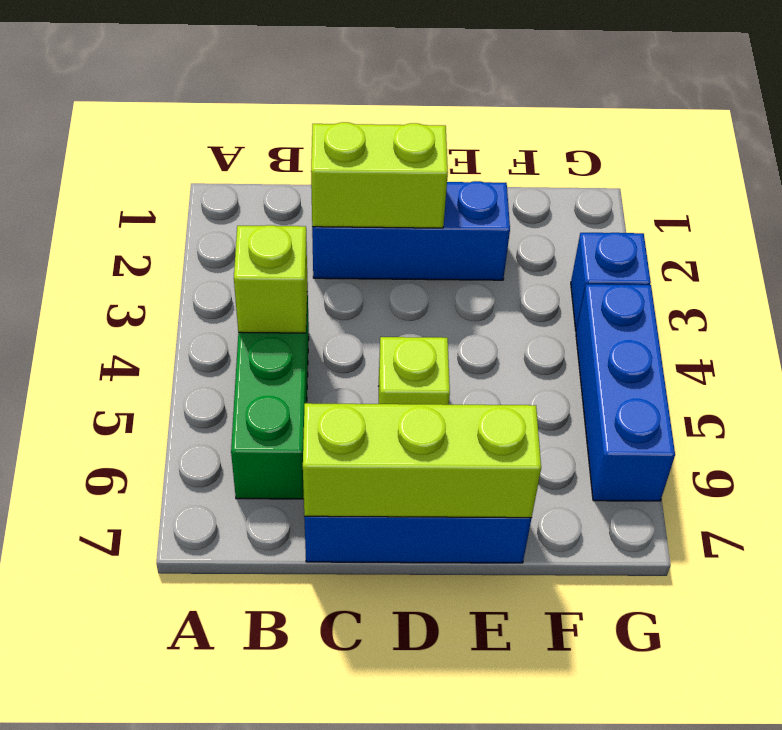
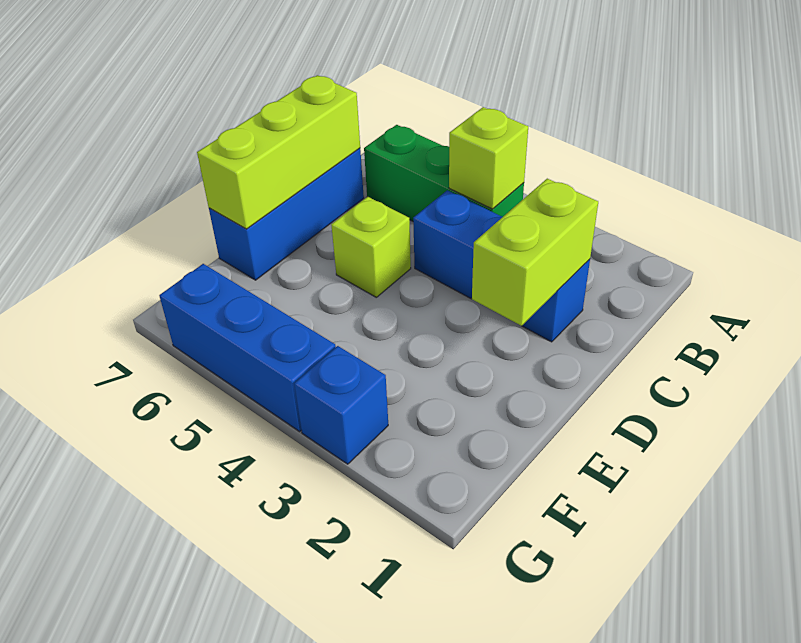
blue 1x3 brick [312,181,510,280] -> blue 1x3 brick turned to [413,190,590,342]

